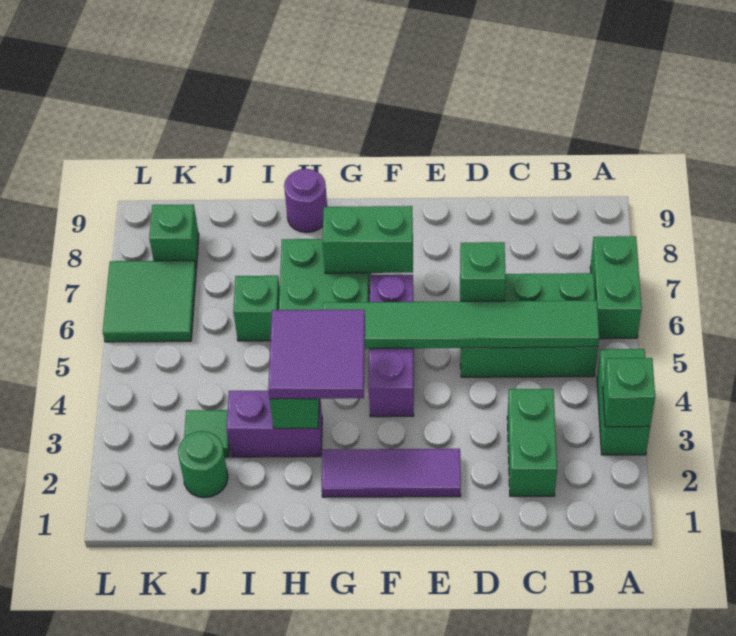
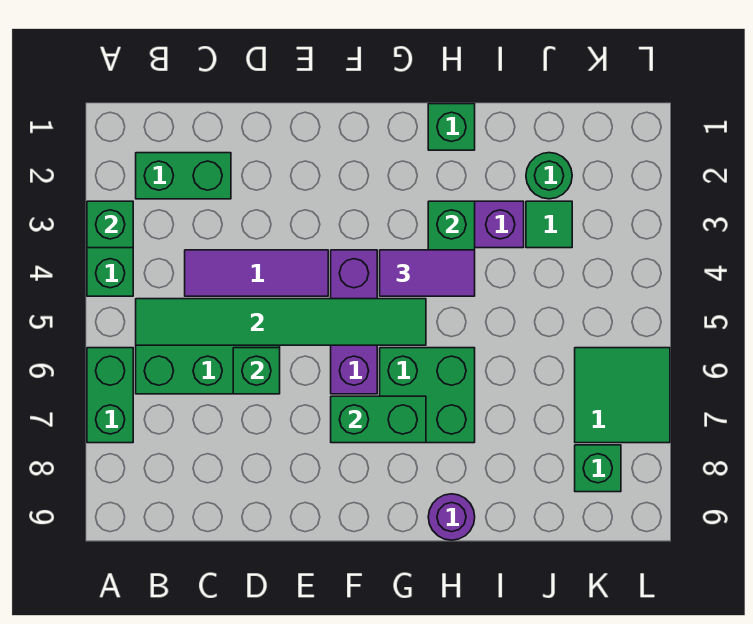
green 1x2 brick [507,389,557,496] -> green 1x2 brick turned to [136,153,231,199]
purple 1x3 tile [322,449,461,497] -> purple 1x3 tile moved to [185,250,328,296]
purple 2x2 tile [268,310,365,399] -> purple 1x2 tile [380,250,475,296]
green 1x1 brick [233,276,280,341] -> green 1x1 brick moved to [428,104,475,150]

